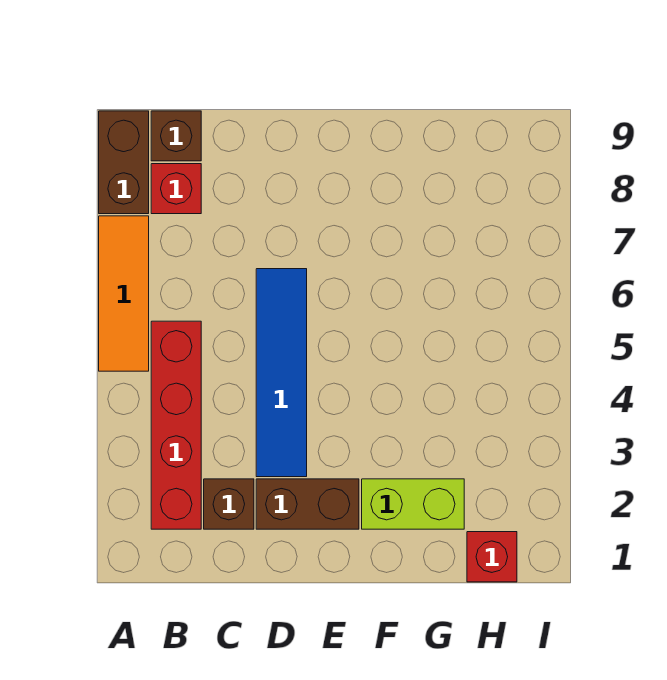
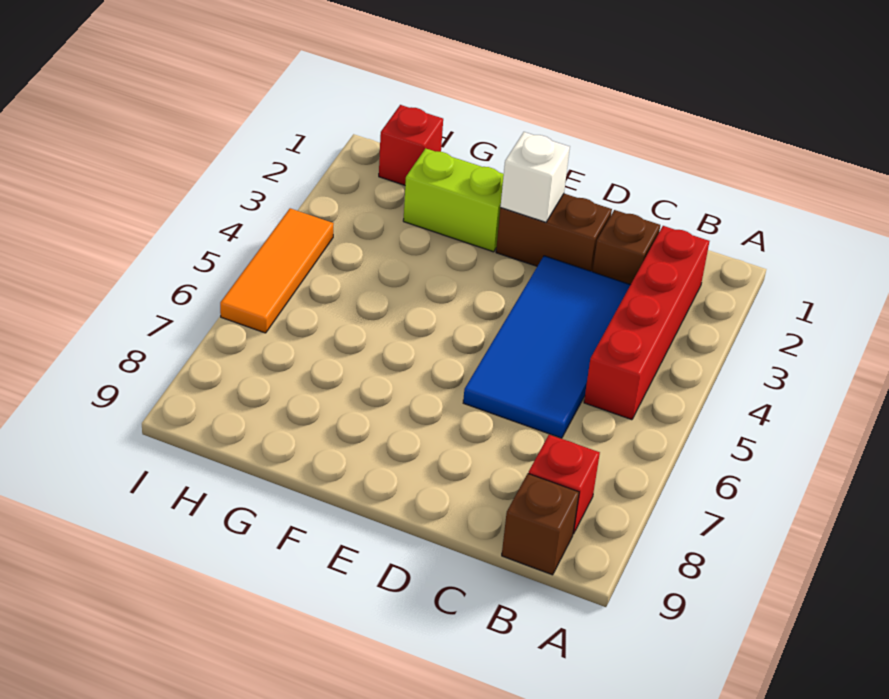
orange 1x3 tile [99,216,149,371] -> orange 1x3 tile moved to [220,208,334,333]
brown 1x2 brick [99,111,149,214] -> none
blue 1x4 tile [256,269,307,477] -> blue 2x4 tile [463,256,630,438]
none -> white 1x1 brick [500,132,570,222]

